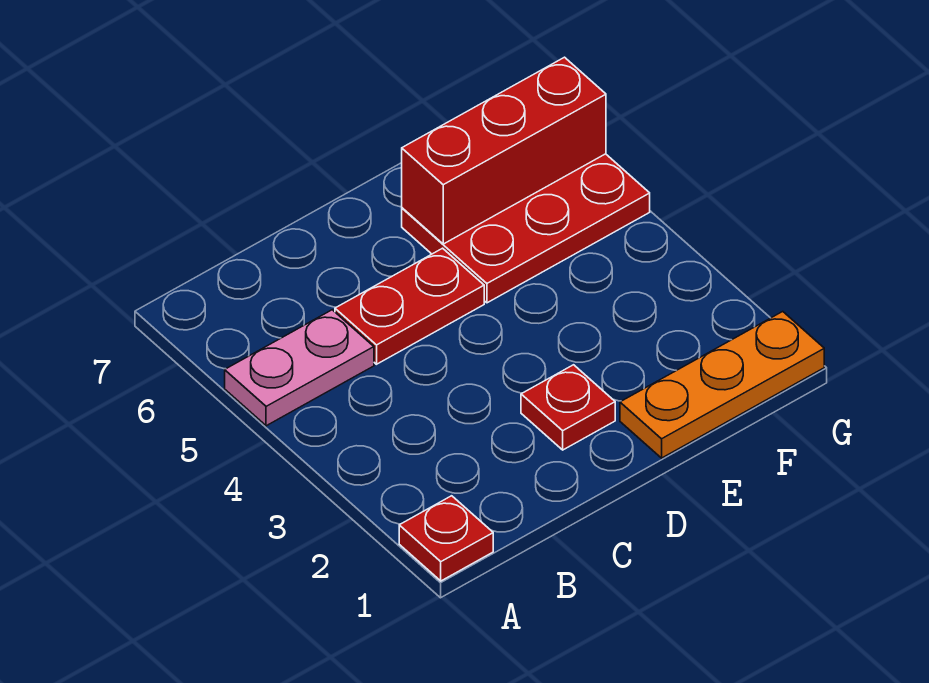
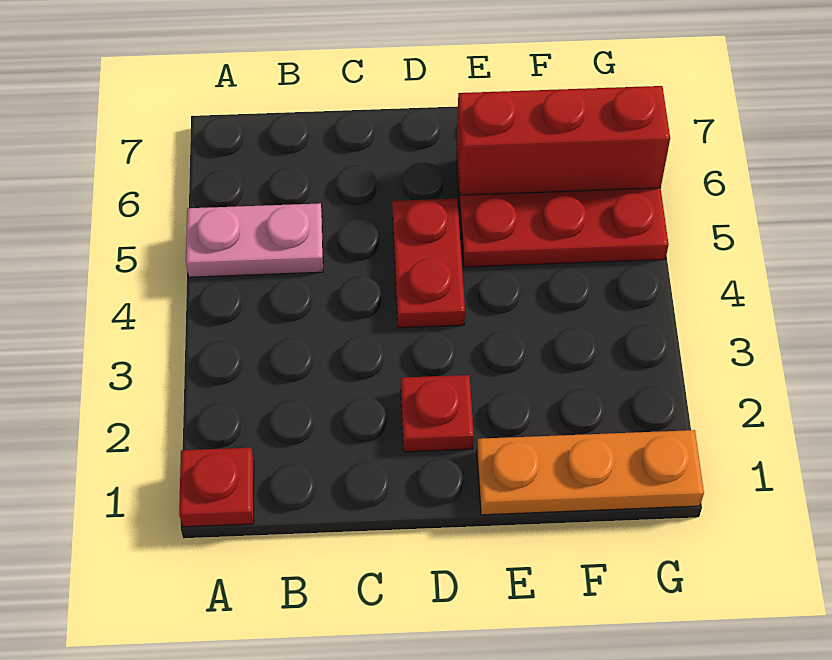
red 1x2 plate [335,248,484,364] -> red 1x2 plate turned to [392,199,465,328]

